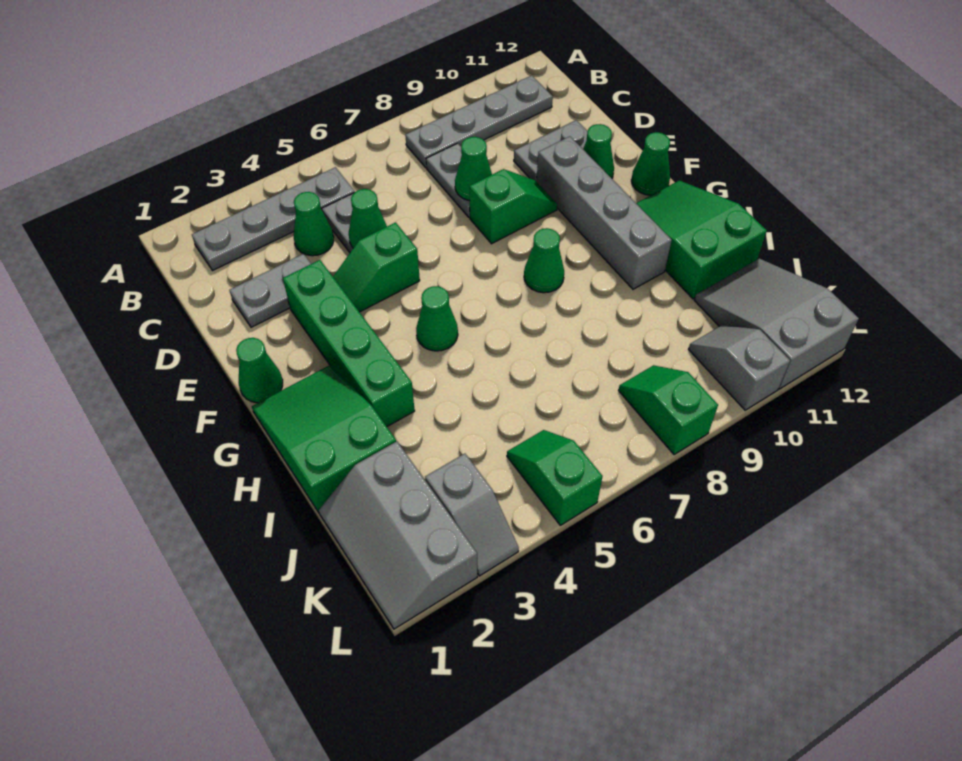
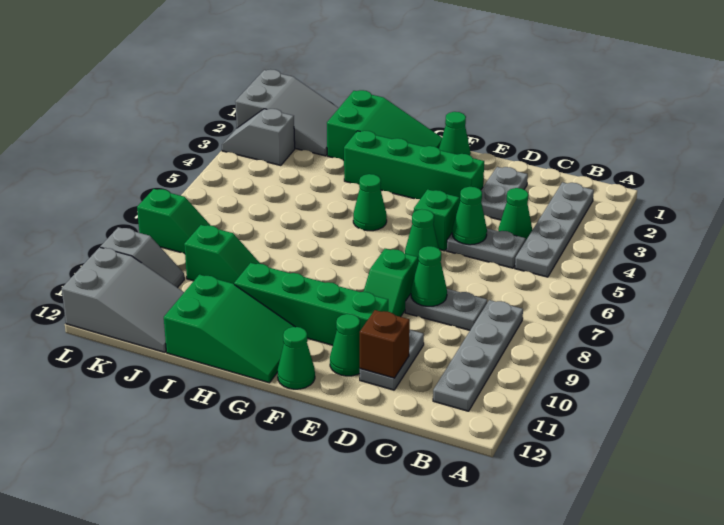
none -> brown 1x1 brick [360,310,410,378]
grey 1x4 brick [537,136,672,289] -> green 1x4 brick [234,263,388,345]
green 1x1 cone [524,228,564,293] -> green 1x1 cone moved to [405,209,439,262]
grey 2x3 slope [319,441,477,629] -> grey 2x3 slope turned to [235,70,339,156]
green 1x2 slope [507,430,603,525] -> green 1x2 slope moved to [184,225,260,284]

